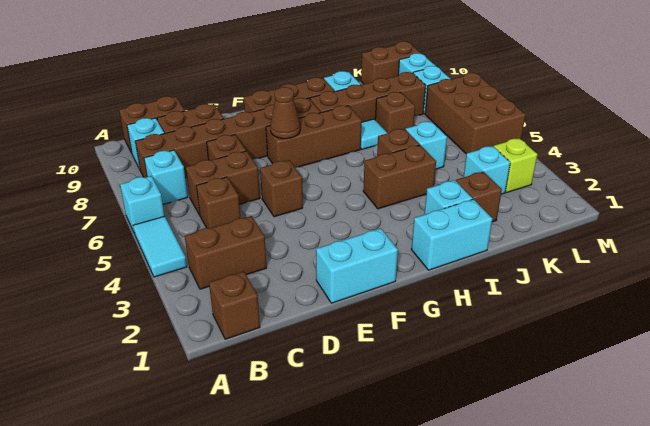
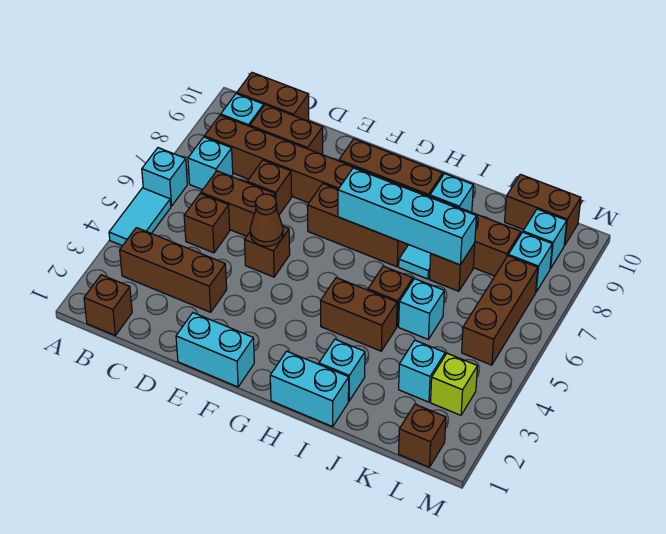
brown 1x2 brick [185,216,267,289] -> brown 1x3 brick [120,228,227,312]
brown 1x1 cone [270,87,300,139] -> brown 1x1 cone moved to [250,194,283,246]
none -> cyan 1x4 brick [338,168,476,265]
brown 1x1 brick [456,171,502,222] -> brown 1x1 brick moved to [399,404,446,467]
brown 2x3 brick [425,73,526,154] -> brown 1x3 brick [462,256,538,365]

